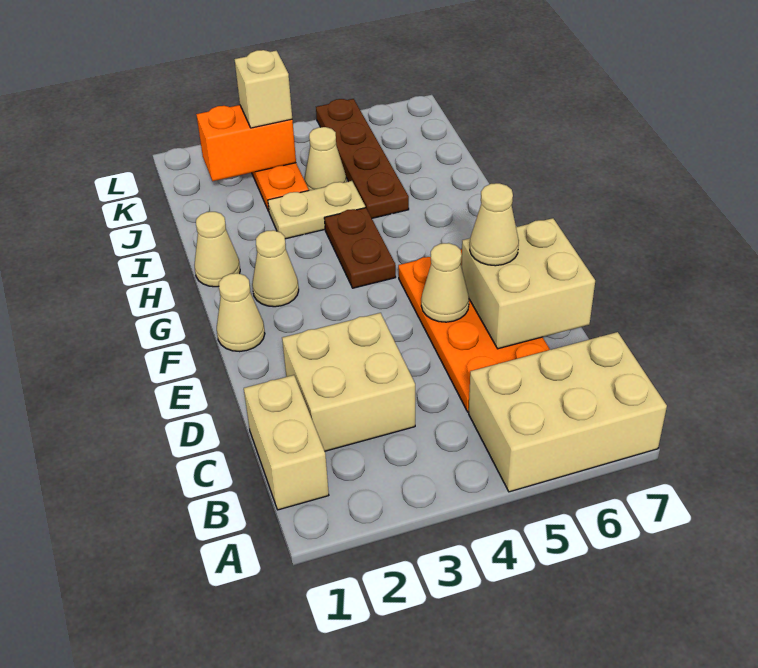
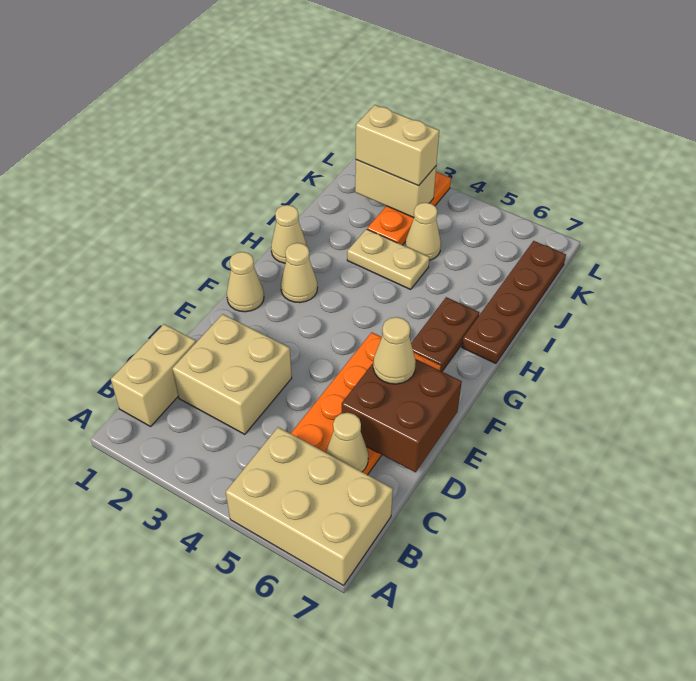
tan 2x2 brick [461,218,595,349] -> brown 2x2 brick [342,359,462,472]
tan 1x1 cone [421,243,469,322] -> tan 1x1 cone moved to [326,413,368,472]
brown 1x2 plate [324,208,396,288] -> brown 1x2 plate moved to [411,297,479,371]
brown 1x4 plate [316,99,409,218] -> brown 1x4 plate moved to [462,241,566,364]
orange 1x2 brick [196,105,296,181] -> tan 1x2 brick [355,160,436,218]
tan 1x1 brick [235,50,292,128] -> tan 1x2 brick [356,105,439,186]

